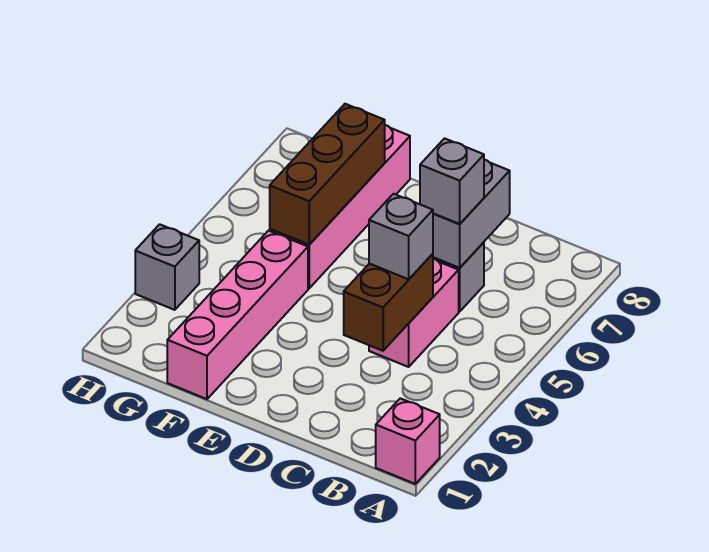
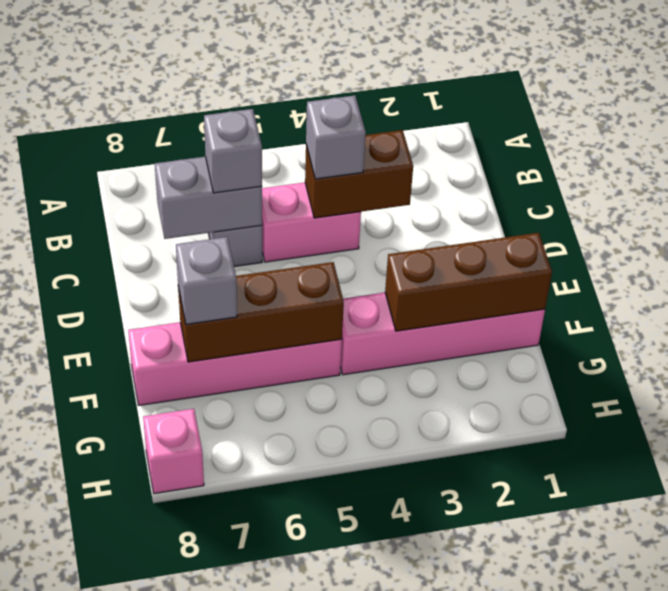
pink 1x1 brick [376,398,440,484] -> pink 1x1 brick moved to [143,409,204,494]
none -> brown 1x3 brick [385,233,552,331]
grey 1x1 brick [135,224,199,310] -> grey 1x1 brick moved to [176,237,237,324]

